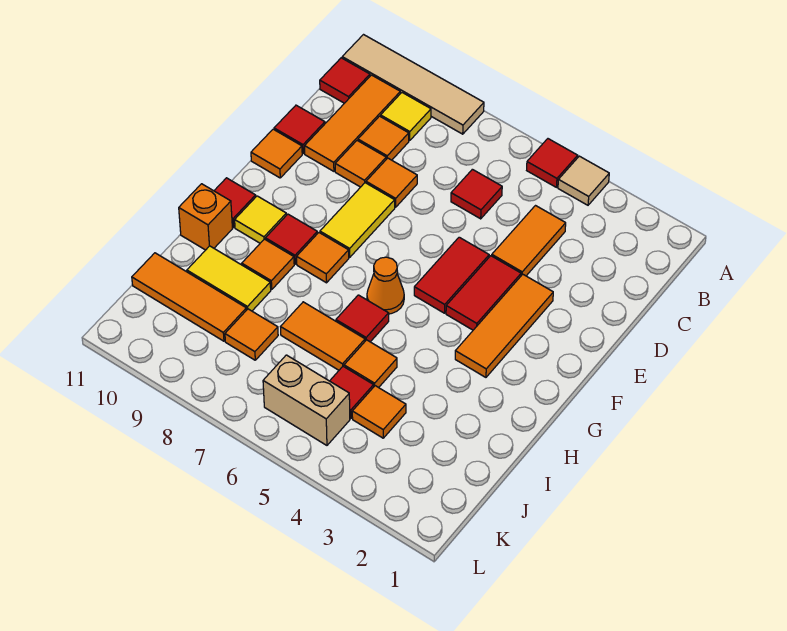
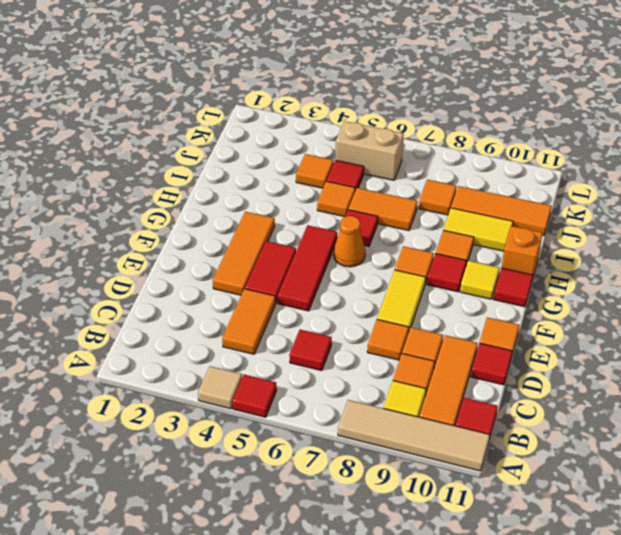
red 1x2 tile [414,237,489,313] -> red 1x3 tile [277,225,337,311]

